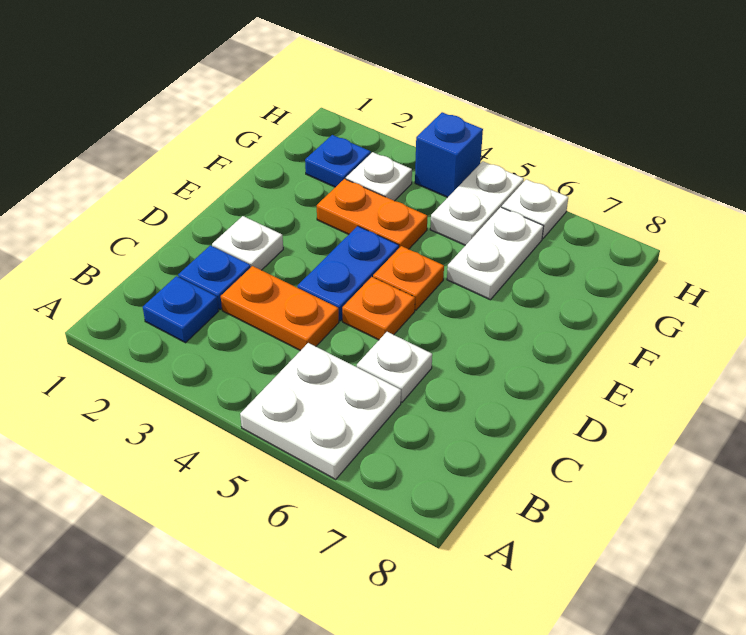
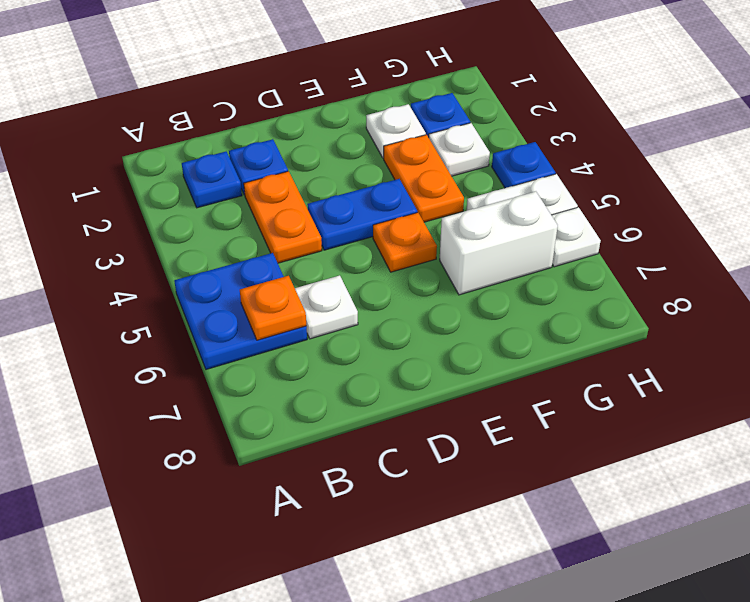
white 2x2 plate [240,343,401,479] -> blue 2x2 plate [174,253,307,369]
white 1x1 plate [212,216,283,270] -> white 1x1 plate moved to [366,104,426,158]
orange 1x1 plate [342,277,415,340] -> orange 1x1 plate moved to [240,276,306,340]
white 1x2 plate [447,207,544,300] -> white 1x2 brick [440,191,558,295]
blue 1x1 brick [415,112,483,198] -> blue 1x1 plate [492,142,555,188]

